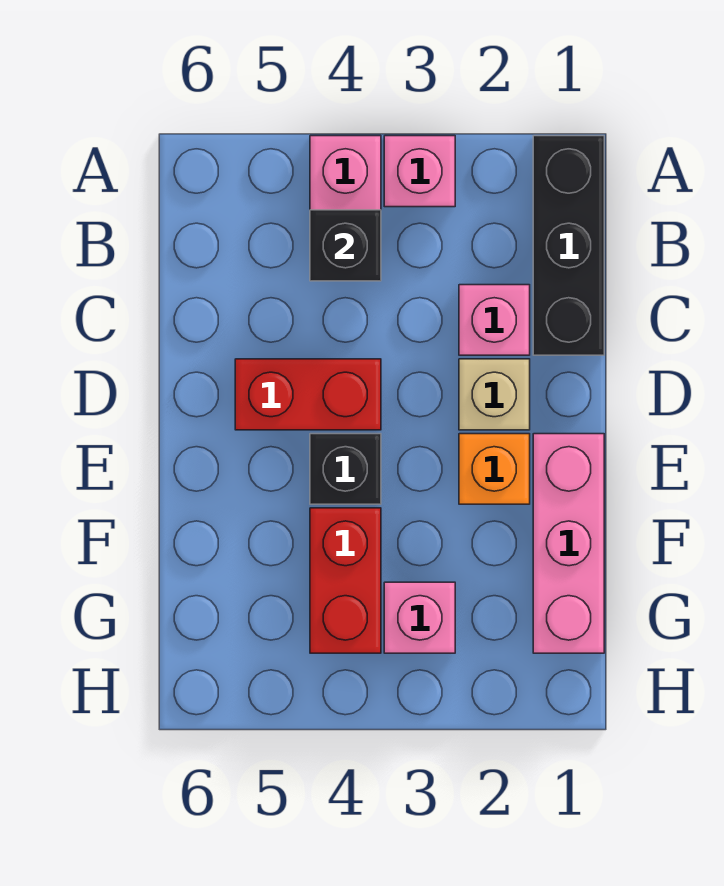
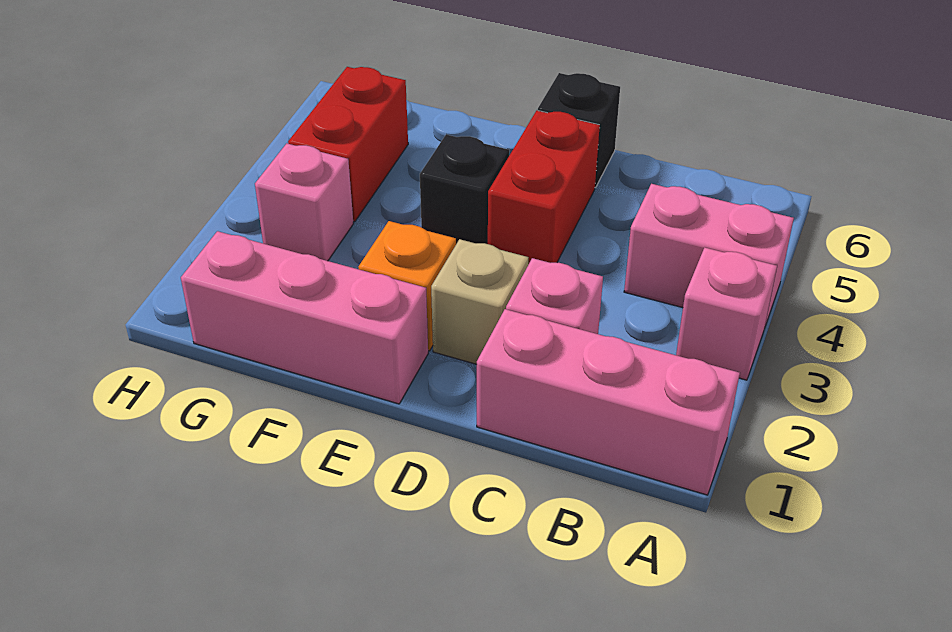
black 1x3 brick [533,136,604,355] -> pink 1x3 brick [477,309,740,495]
black 1x1 brick [310,210,381,281] -> black 1x1 brick moved to [538,73,620,188]
red 1x2 brick [310,508,381,653] -> red 1x2 brick turned to [288,67,408,222]

